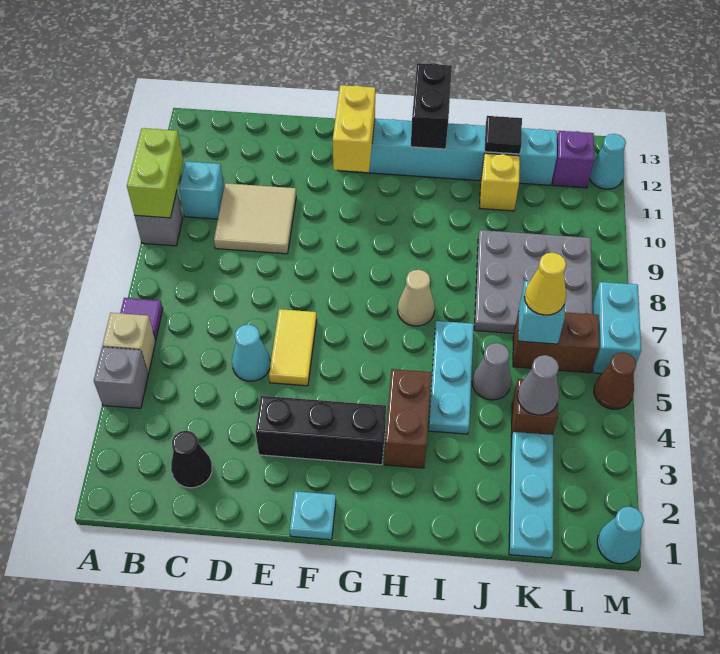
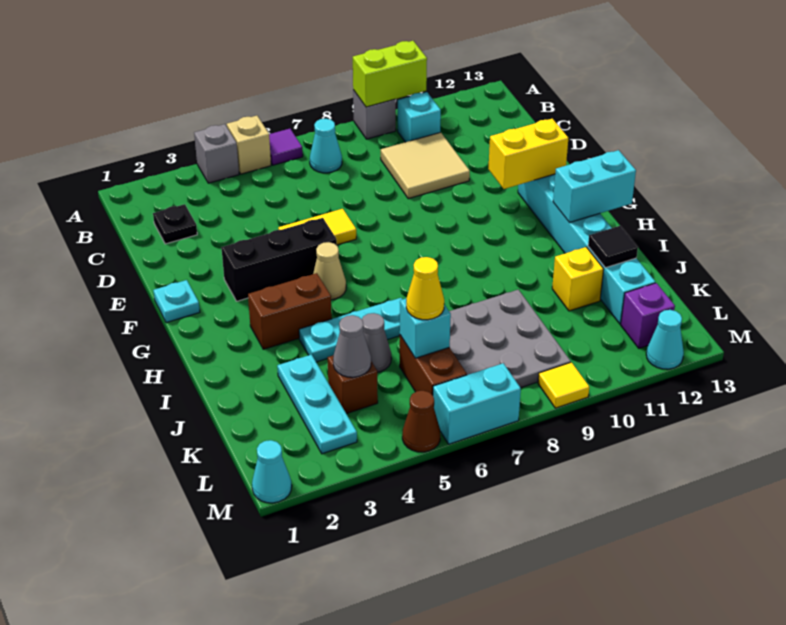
black 1x1 cone [171,431,212,488] -> black 1x1 plate [153,204,197,244]
cyan 1x1 cone [232,324,270,381] -> cyan 1x1 cone moved to [310,119,342,173]
black 1x3 brick [255,396,386,465] -> black 1x3 brick turned to [221,218,337,301]
tan 1x1 cone [398,270,435,326] -> tan 1x1 cone moved to [313,242,346,300]
black 1x2 brick [411,63,452,149] -> cyan 1x2 brick [553,150,636,223]
cyan 1x3 plate [509,432,554,558] -> cyan 1x3 plate turned to [277,355,357,454]
none -> yellow 1x1 tile [538,362,589,408]

